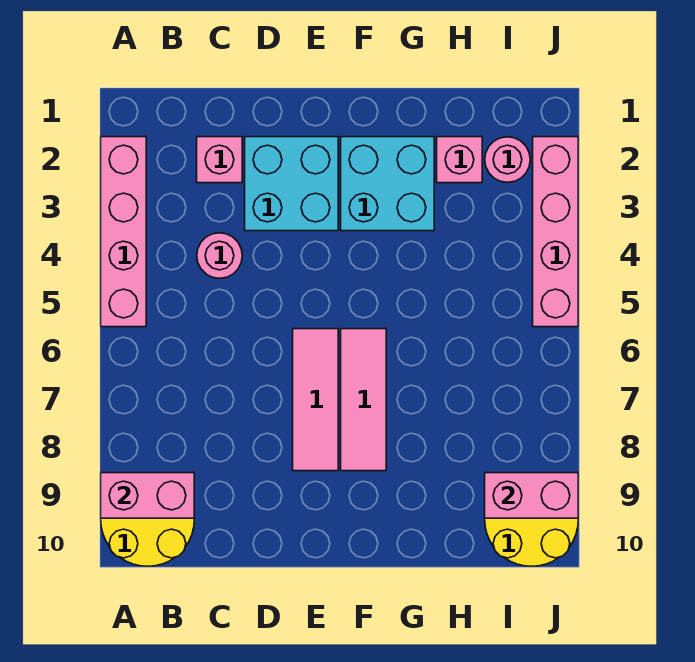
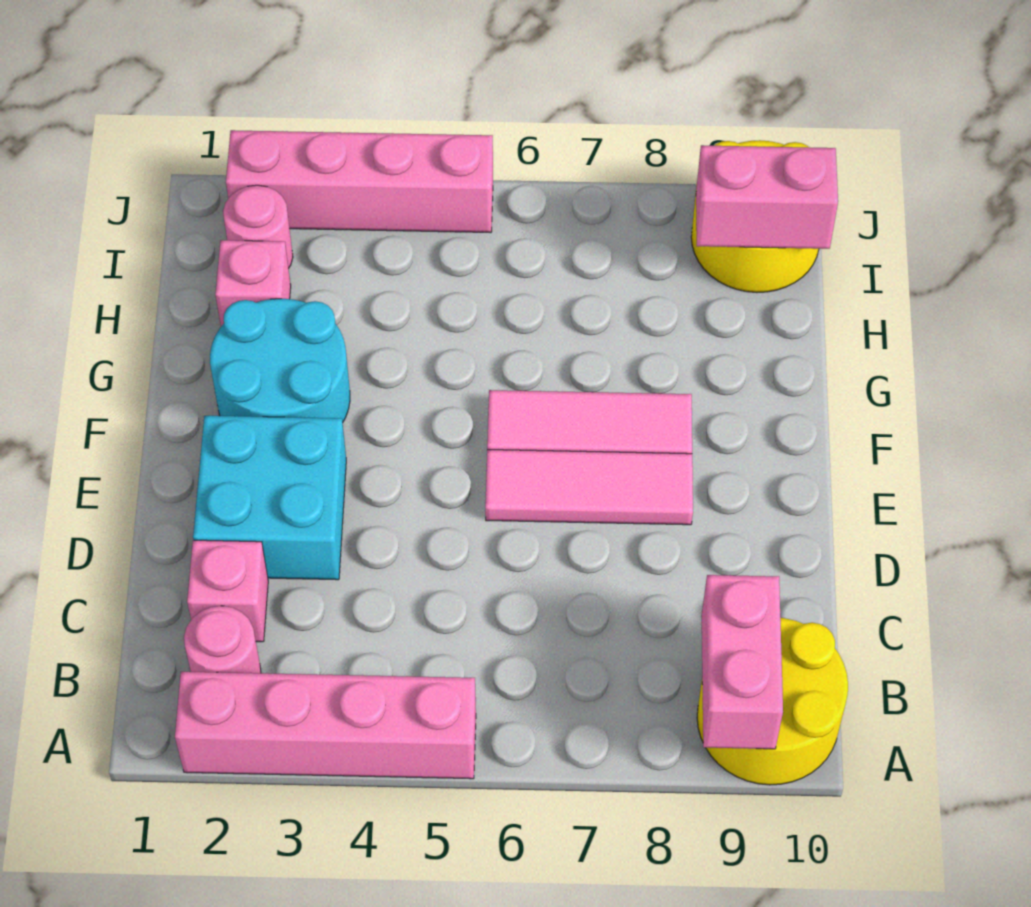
pink 1x1 round brick [197,233,242,278] -> pink 1x1 round brick moved to [184,606,261,673]
cyan 2x2 brick [341,137,434,231] -> cyan 2x2 round brick [210,299,350,423]
pink 1x2 brick [485,473,578,518] -> pink 1x2 brick turned to [696,145,838,249]

